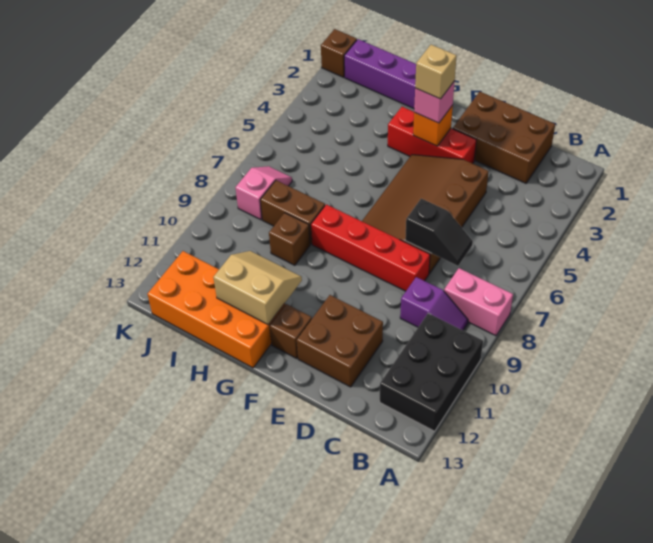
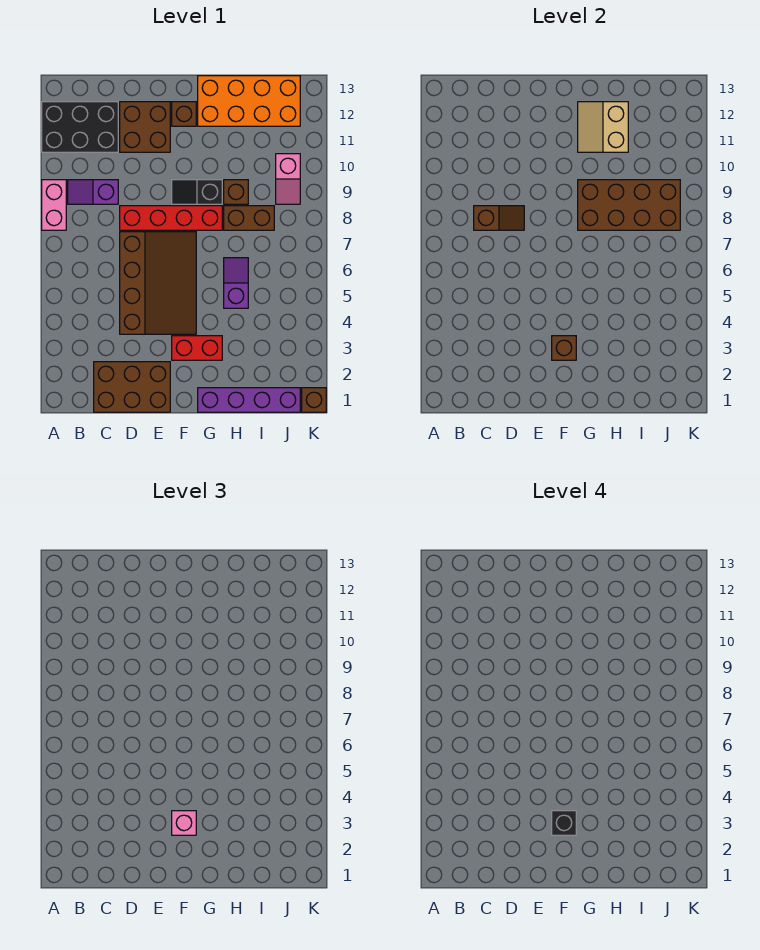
pink 1x2 brick [444,268,513,336] -> pink 1x2 brick turned to [42,180,66,230]
black 2x3 brick [380,313,483,431] -> black 2x3 brick turned to [42,102,118,152]
black 1x2 slope [405,199,473,266] -> black 1x2 slope moved to [172,180,222,204]
none -> brown 1x2 slope [474,206,524,230]
red 1x3 brick [388,107,476,164] -> red 1x2 brick [172,336,222,360]
orange 1x1 brick [413,105,453,146] -> brown 1x1 brick [552,336,576,360]
tan 1x1 brick [415,45,457,99] -> black 1x1 brick [552,811,576,835]
none -> brown 2x4 brick [578,180,680,230]
tan 2x2 slope [213,251,302,325] -> tan 2x2 slope turned to [578,102,628,152]
none -> purple 1x2 slope [224,258,248,308]
pink 1x2 slope [235,166,292,220] -> pink 1x2 slope moved to [276,154,300,204]

